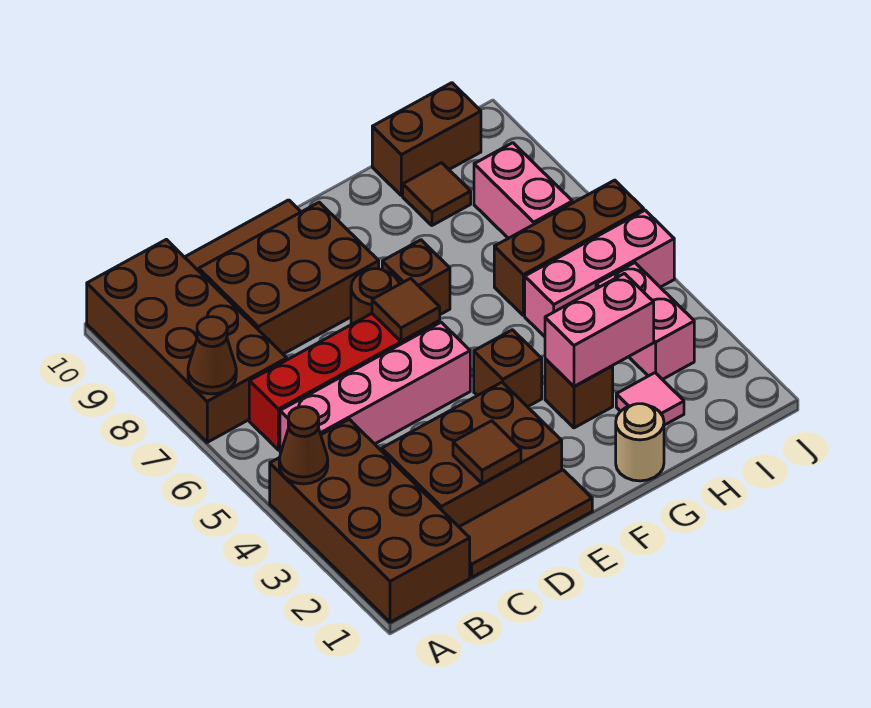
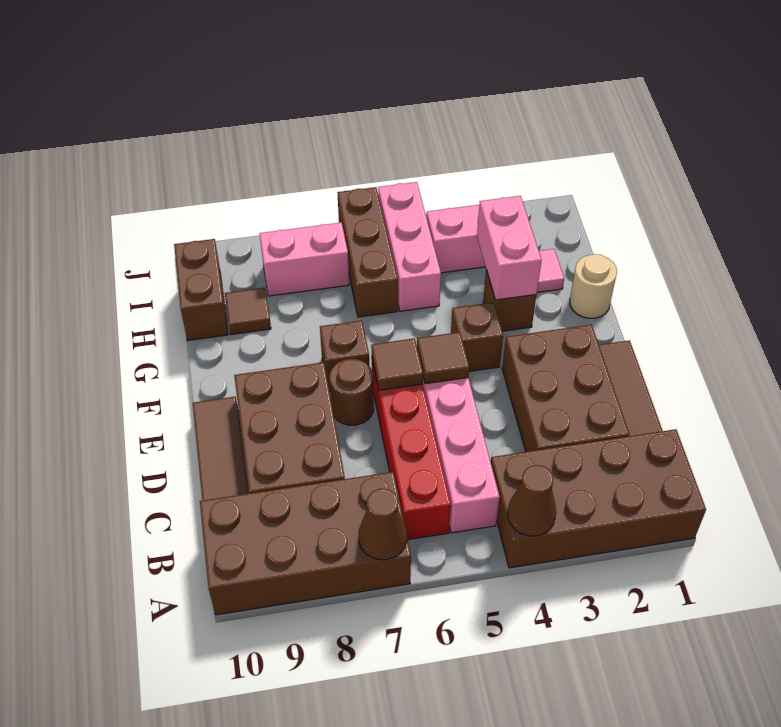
brown 1x1 tile [453,421,521,484] -> brown 1x1 tile moved to [417,332,469,384]

